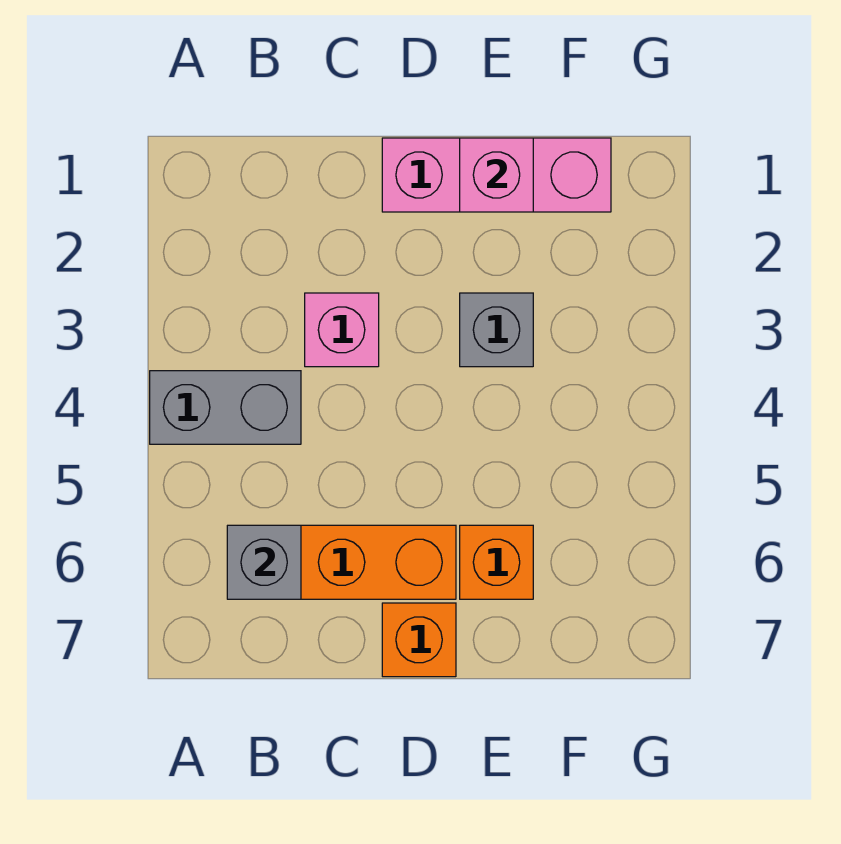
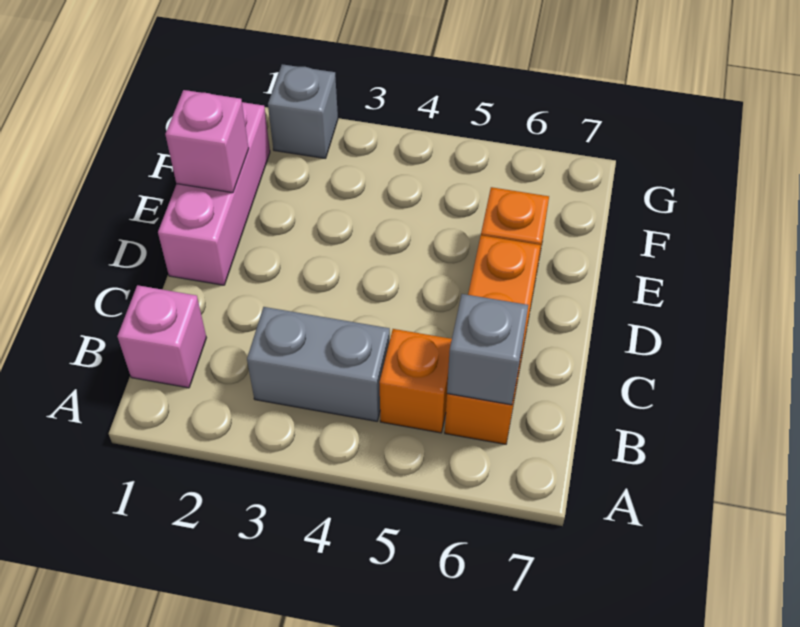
grey 1x2 brick [150,371,301,444] -> grey 1x2 brick turned to [247,307,390,421]
pink 1x1 brick [305,293,379,367] -> pink 1x1 brick moved to [117,285,206,388]
orange 1x1 brick [382,603,456,677] -> orange 1x1 brick moved to [379,329,452,433]
grey 1x1 brick [460,293,533,367] -> grey 1x1 brick moved to [268,64,338,159]

